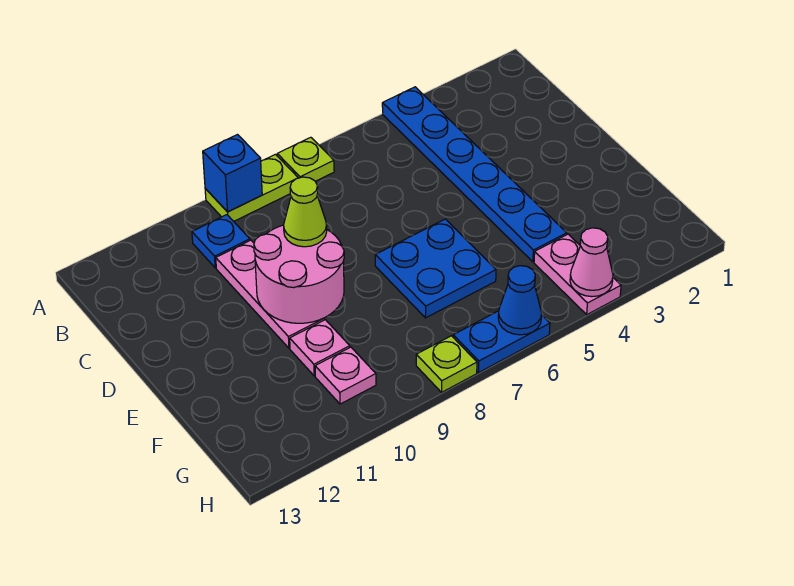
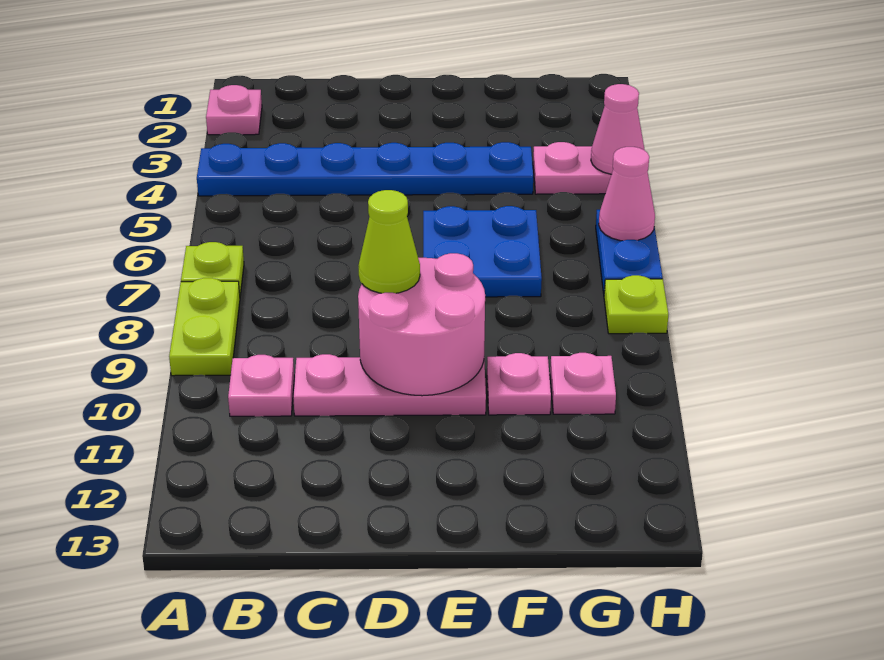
none -> pink 1x1 plate [206,85,262,135]
blue 1x1 brick [203,135,262,212] -> none
blue 1x1 plate [192,215,250,268] -> pink 1x1 plate [228,355,294,416]
blue 1x1 cone [498,266,542,335] -> pink 1x1 cone [599,147,655,241]

